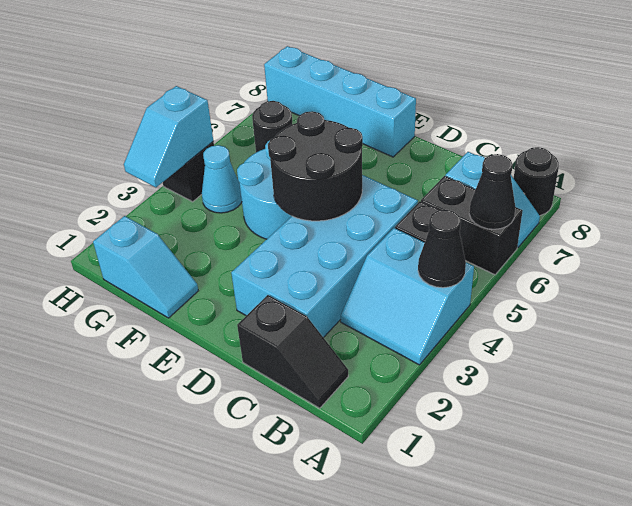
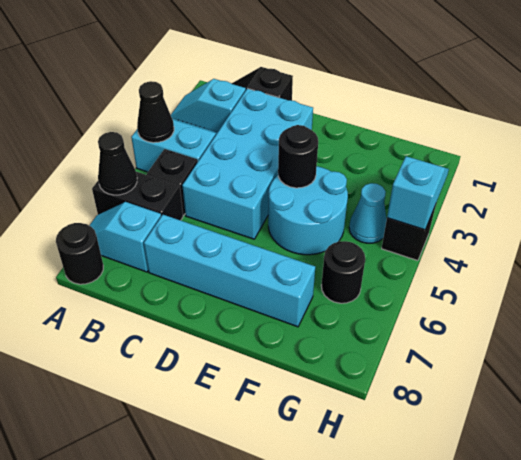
black 2x2 round brick [268,111,363,221] -> black 1x1 round brick [278,125,318,188]
cyan 1x4 brick [264,46,416,157] -> cyan 1x4 brick moved to [144,215,315,327]
cyan 1x2 slope [93,216,198,318] -> cyan 1x2 slope moved to [171,79,246,132]

